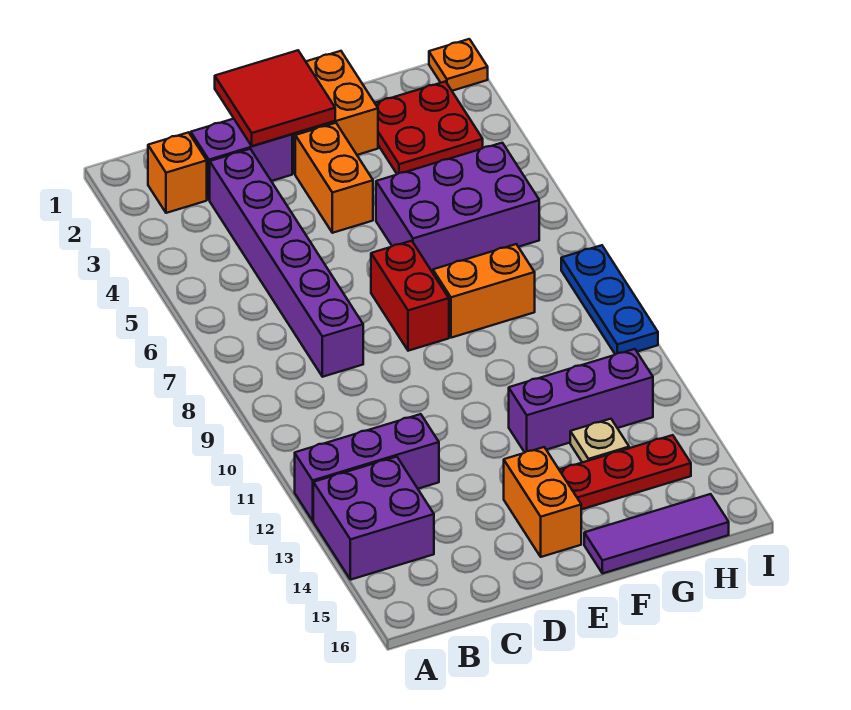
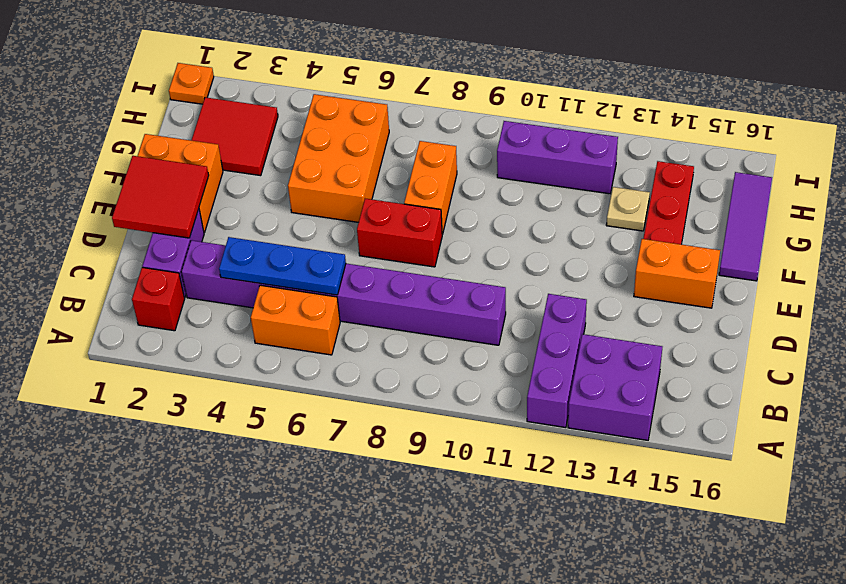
orange 1x1 brick [148,132,207,213] -> red 1x1 brick [132,267,185,331]
purple 1x6 brick [210,149,363,377] -> purple 1x8 brick [182,240,506,345]
orange 1x2 brick [295,123,373,233] -> orange 1x2 brick moved to [251,285,340,355]
purple 2x3 brick [376,143,539,273] -> orange 2x3 brick [288,94,389,222]
purple 1x3 brick [509,349,653,452] -> purple 1x3 brick turned to [497,121,618,194]
red 2x2 plate [375,81,483,174] -> red 2x2 tile [191,97,278,176]
blue 1x3 plate [561,245,658,354] -> blue 1x3 plate moved to [219,237,346,295]

